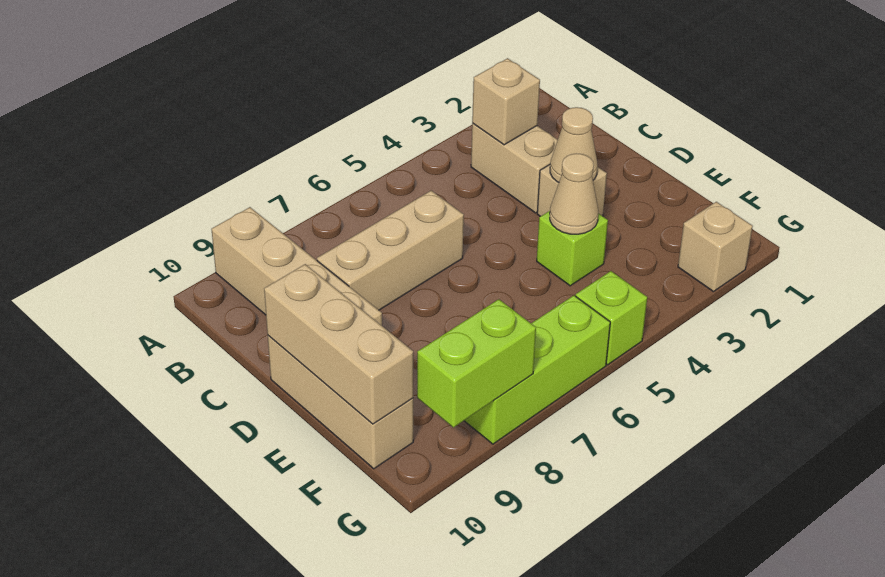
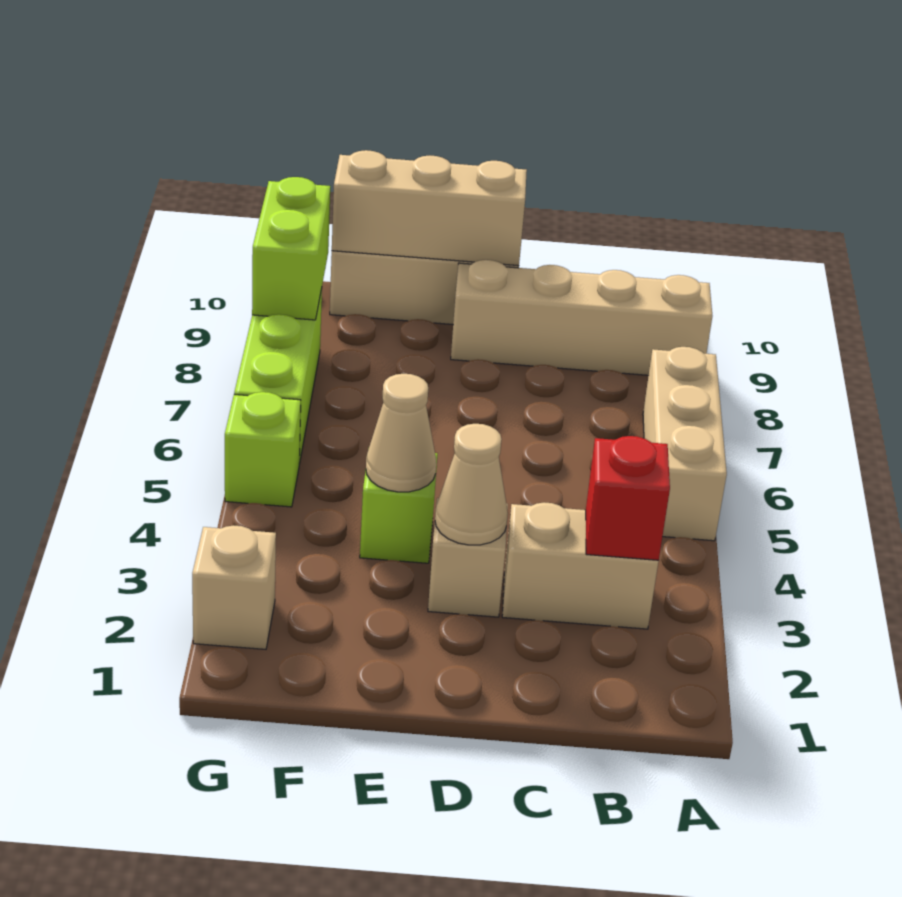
tan 1x1 brick [472,58,540,145] -> red 1x1 brick [586,436,670,560]
tan 1x3 brick [317,191,464,310] -> tan 1x3 brick moved to [643,347,727,541]

